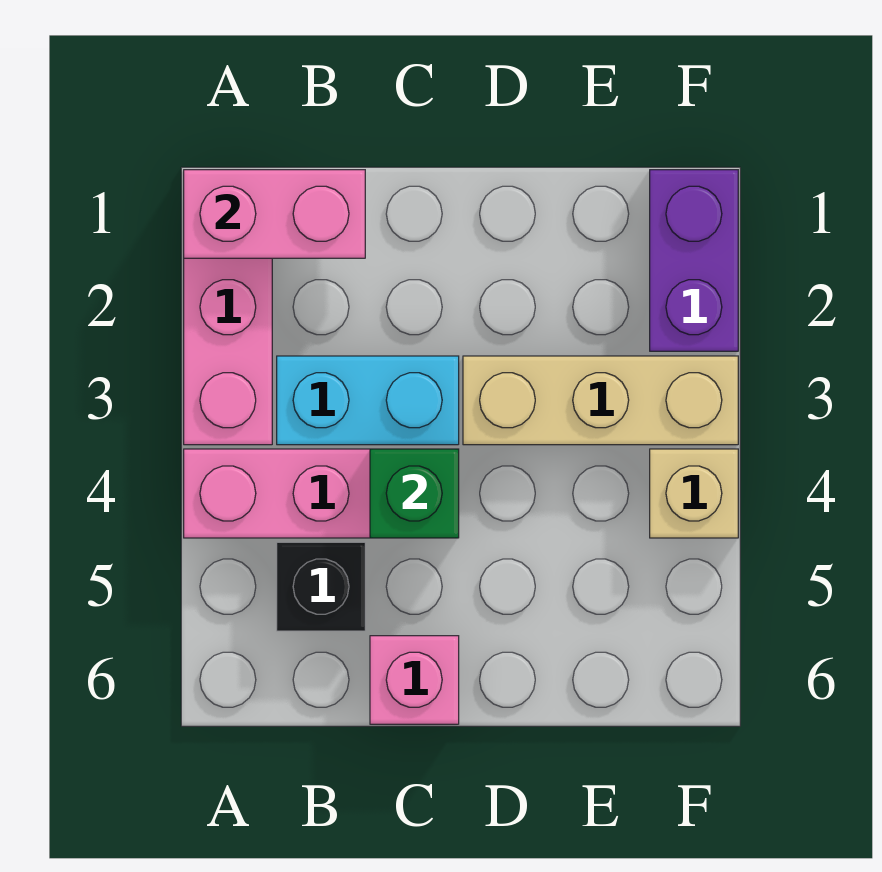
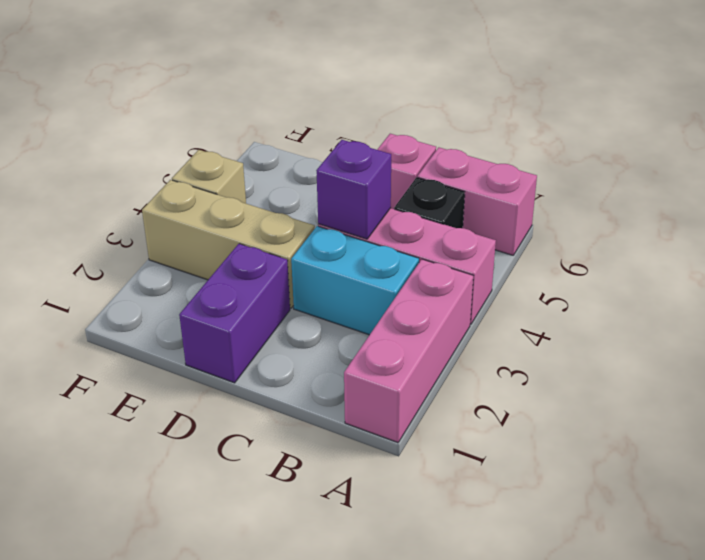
pink 1x2 brick [184,170,365,258] -> pink 1x2 brick moved to [418,147,537,255]
green 1x1 brick [370,449,459,538] -> purple 1x1 brick [316,140,391,239]
purple 1x2 brick [650,170,738,351] -> purple 1x2 brick moved to [179,244,290,383]

